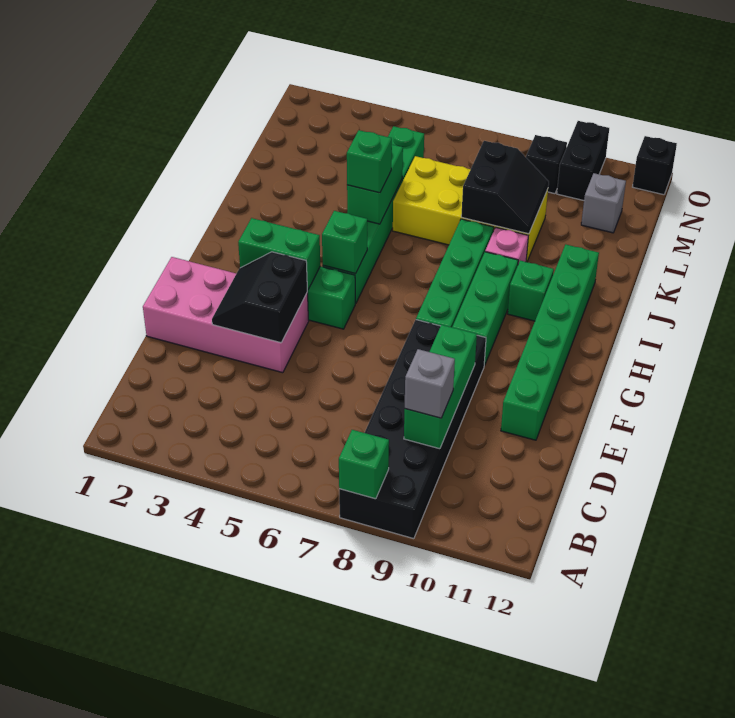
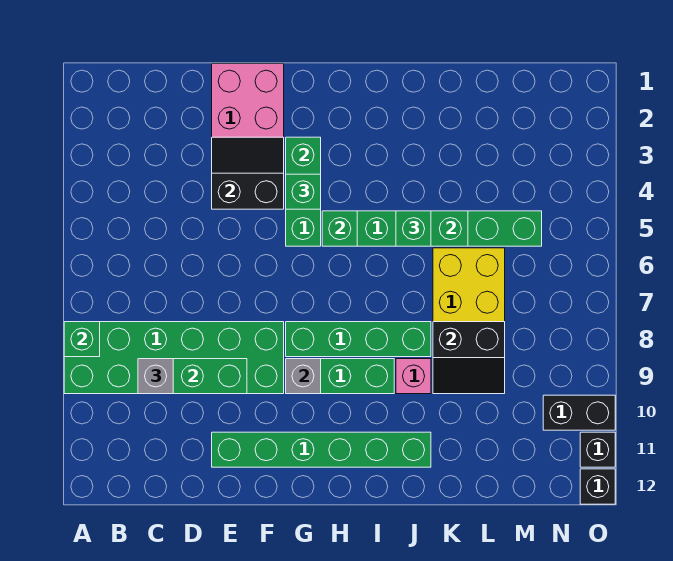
black 2x6 brick [339,320,486,539] -> green 2x6 brick [64,322,284,394]
green 1x1 brick [508,261,554,321] -> green 1x1 brick moved to [286,174,321,209]
grey 1x1 brick [581,173,626,233] -> grey 1x1 brick moved to [286,359,321,394]
black 1x1 brick [526,135,567,194] -> black 1x1 brick moved to [580,432,615,467]

